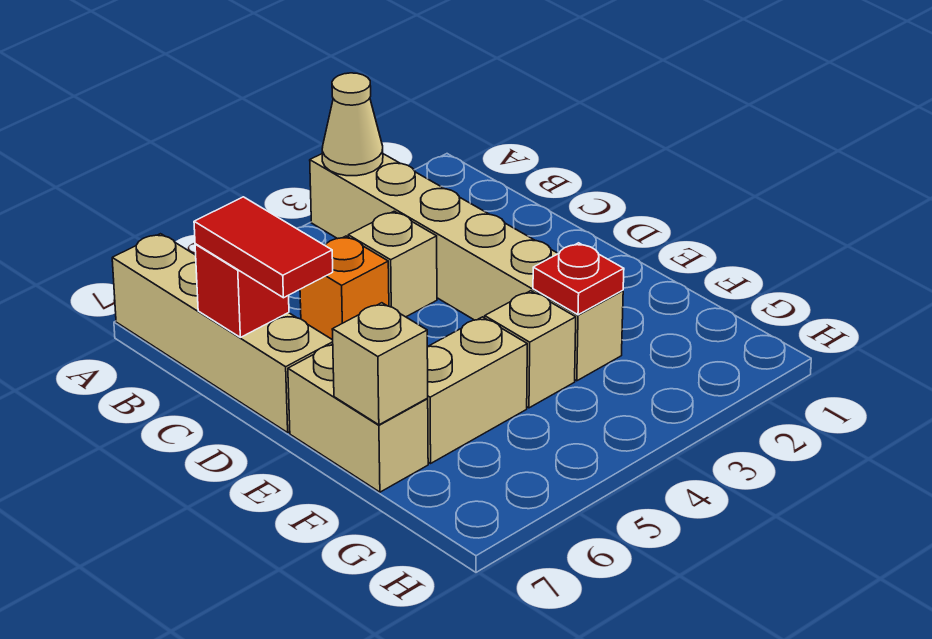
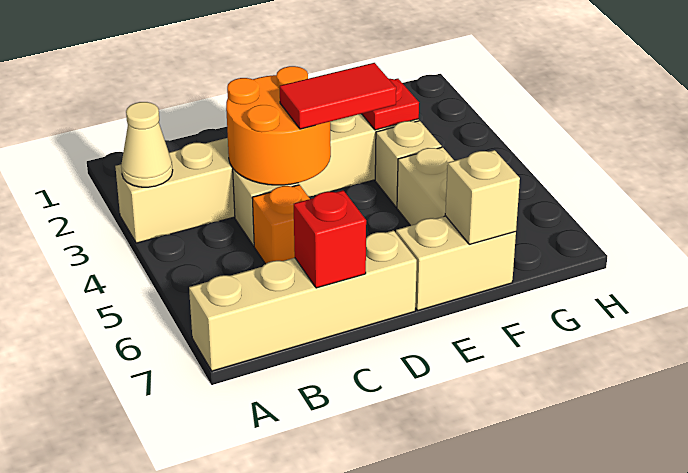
none -> orange 2x2 round brick [226,66,331,185]
red 1x2 tile [194,197,333,298] -> red 1x2 tile moved to [280,63,396,129]

